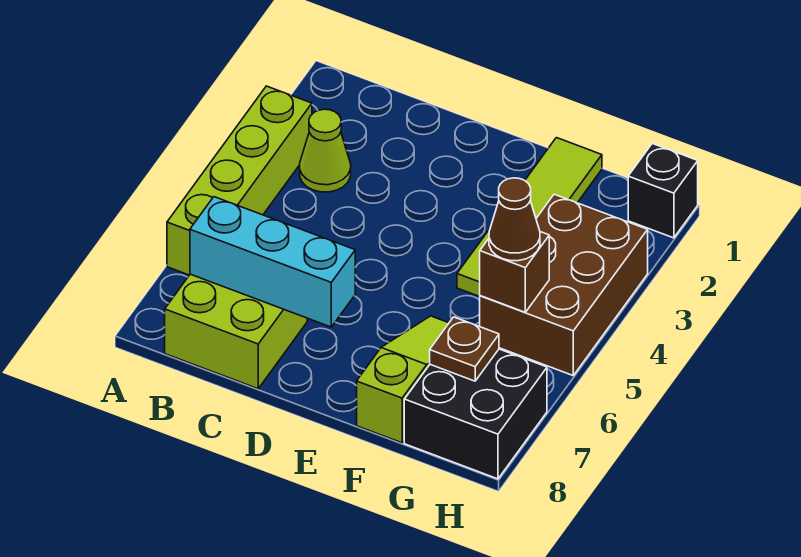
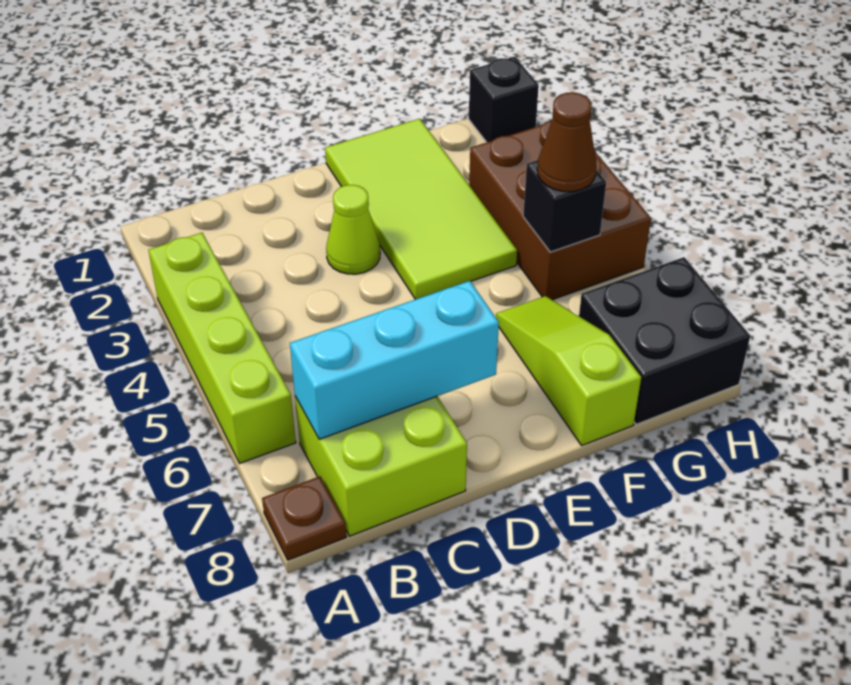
lime 1x1 cone [300,109,351,192] -> lime 1x1 cone moved to [326,185,380,274]
lime 1x4 tile [457,138,602,297] -> lime 2x4 tile [325,119,517,299]
brown 1x1 brick [480,232,549,312] -> black 1x1 brick [523,160,606,252]
brown 1x1 plate [430,317,499,381] -> brown 1x1 plate moved to [262,476,346,560]

